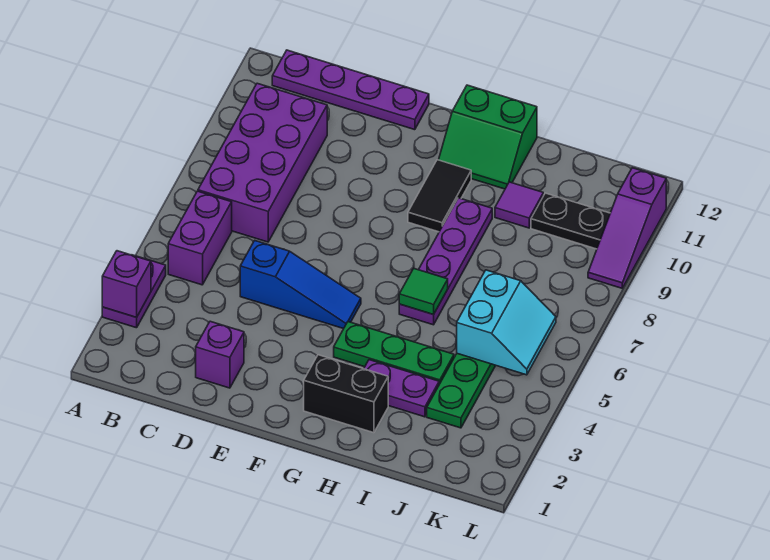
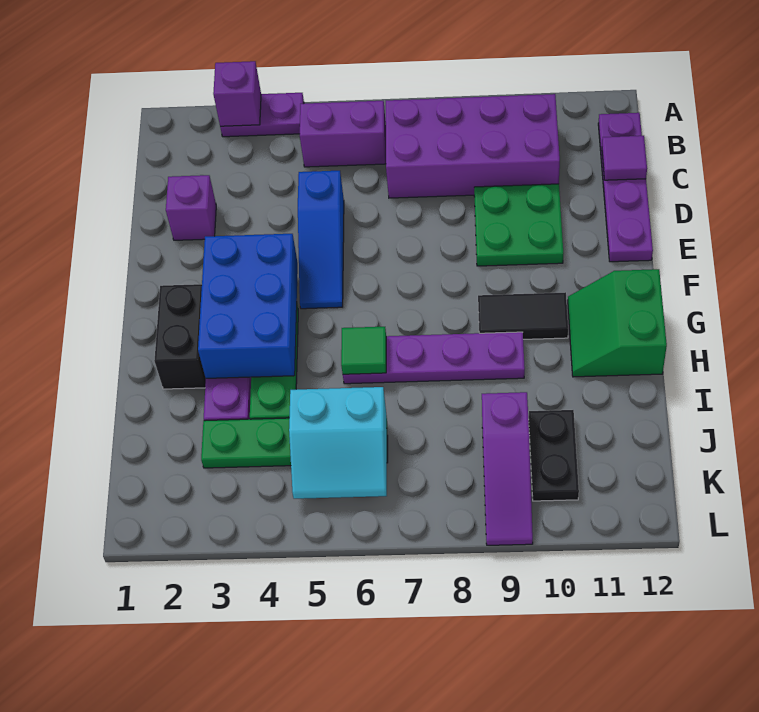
none -> green 2x2 plate [474,184,563,266]
none -> blue 2x3 brick [198,234,298,378]
purple 1x1 tile [495,182,543,228] -> purple 1x1 tile moved to [602,136,647,180]
purple 1x3 slope [588,168,666,288] -> purple 1x3 slope turned to [482,392,533,545]

